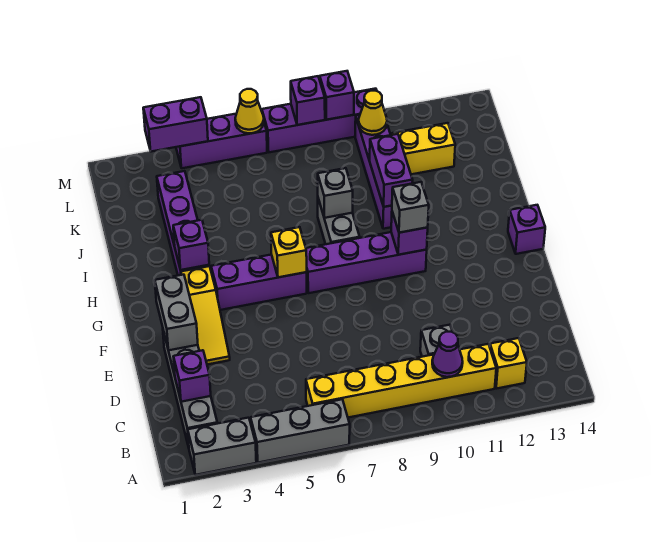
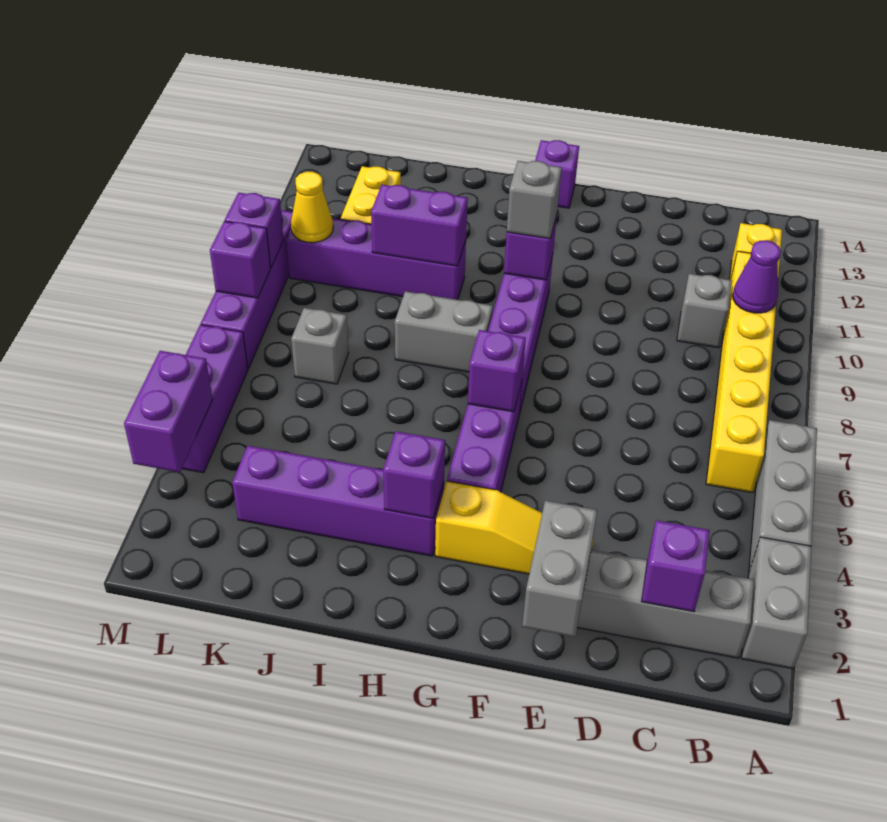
grey 1x2 brick [155,275,198,350] -> grey 1x2 brick turned to [522,501,597,637]
yellow 1x1 brick [271,227,307,277] -> purple 1x1 brick [468,330,526,412]
grey 1x1 brick [318,168,353,218] -> grey 1x1 brick moved to [291,308,349,384]
yellow 1x1 cone [235,89,264,133] -> none

